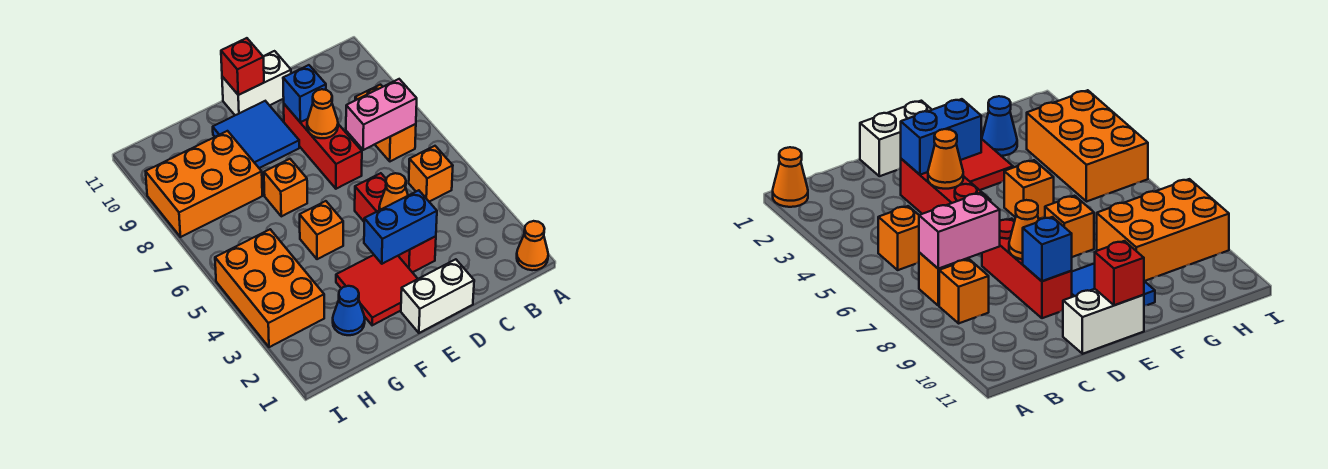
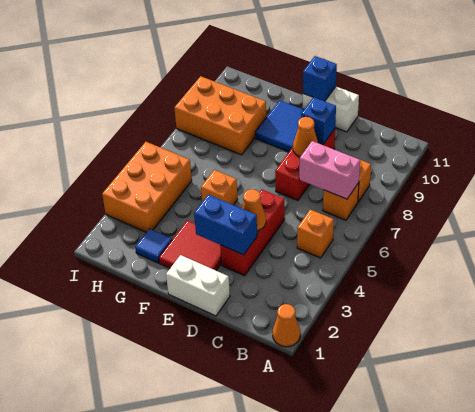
red 1x1 brick [221,38,264,95] -> blue 1x1 brick [303,56,337,101]
orange 1x1 brick [264,159,307,216] -> none
blue 1x1 cone [333,286,365,335] -> blue 1x1 tile [135,229,172,263]

